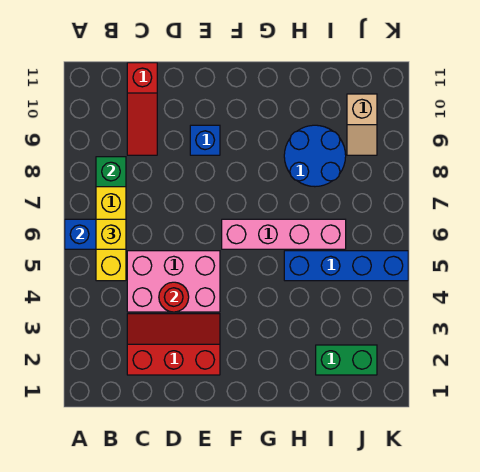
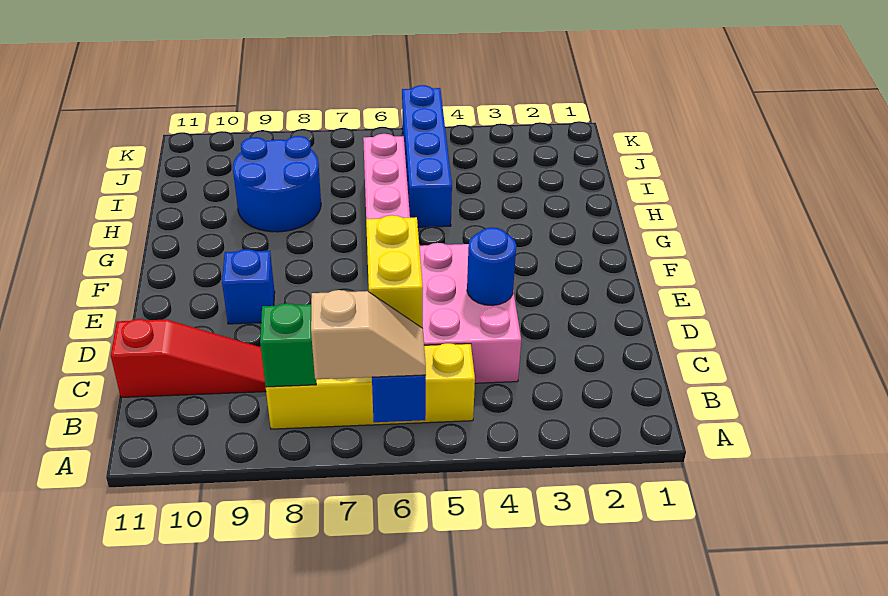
yellow 1x1 brick [96,219,126,249] -> yellow 1x2 brick [366,215,423,328]
red 2x3 slope [127,314,220,375] -> none
red 1x1 round brick [159,282,189,312] -> blue 1x1 round brick [467,228,516,306]
green 1x2 brick [316,345,377,375] -> none
tan 1x2 slope [347,94,377,155] -> tan 1x2 slope moved to [311,290,426,379]

